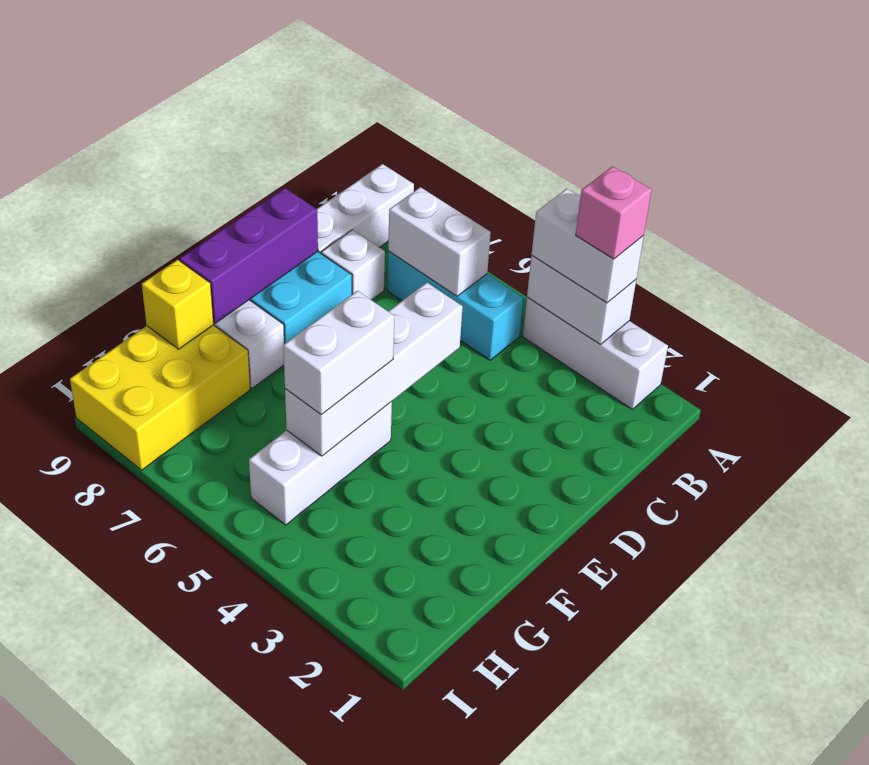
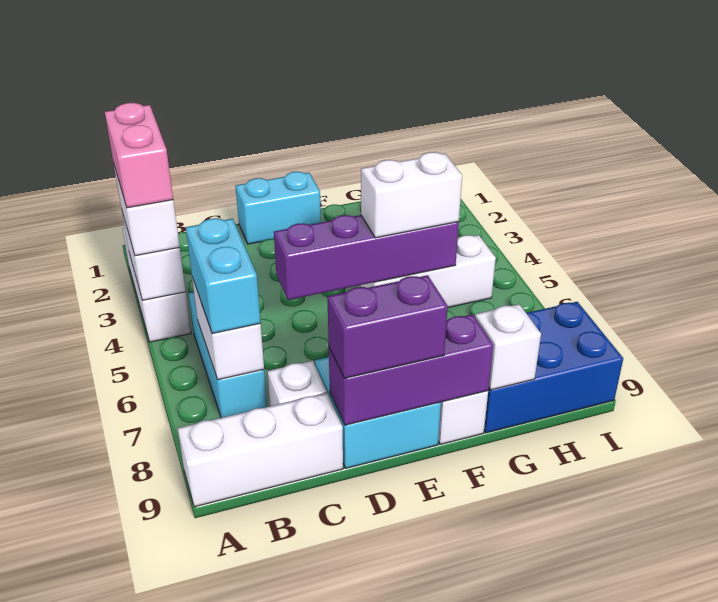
pink 1x1 brick [576,166,652,259] -> pink 1x2 brick [105,103,173,208]
none -> cyan 1x2 brick [186,218,261,334]
none -> cyan 1x2 brick [236,172,321,244]
white 1x4 brick [285,282,463,456] -> purple 1x4 brick [274,215,459,300]
none -> purple 1x2 brick [327,275,448,378]
yellow 2x3 brick [70,325,250,470] -> blue 2x3 brick [484,302,623,433]
yellow 1x1 brick [142,260,214,349] -> white 1x1 brick [475,304,541,390]

